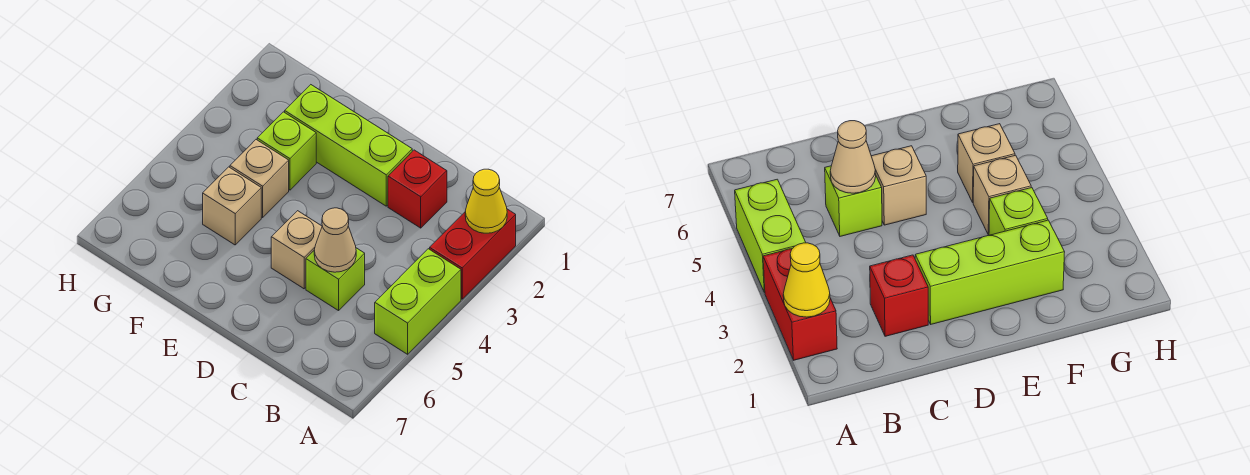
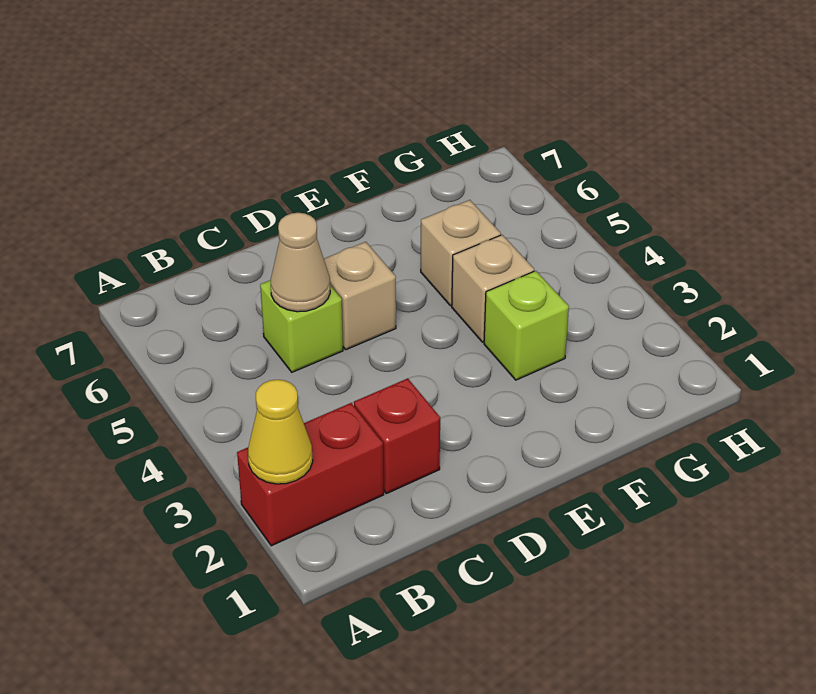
red 1x2 brick [430,209,516,299] -> red 1x2 brick turned to [237,403,384,546]
lime 1x2 brick [375,249,461,354] -> none
lime 1x3 brick [285,85,412,206] -> none

